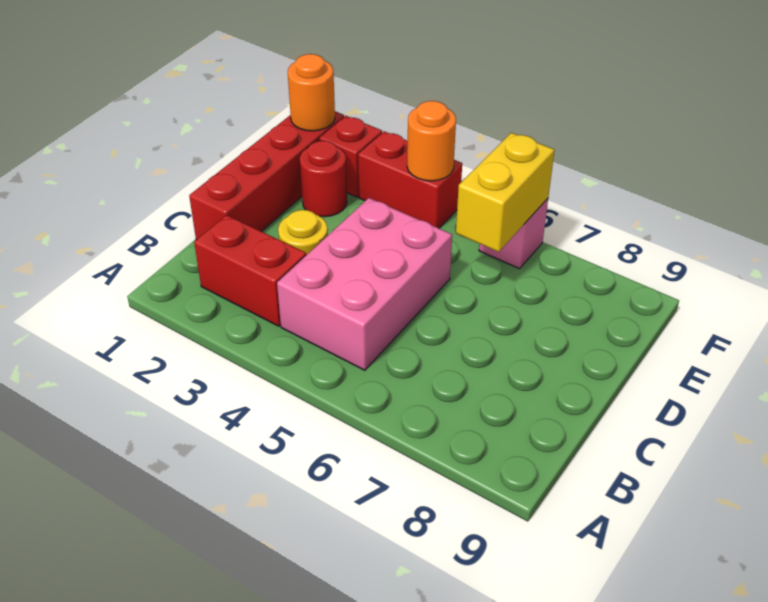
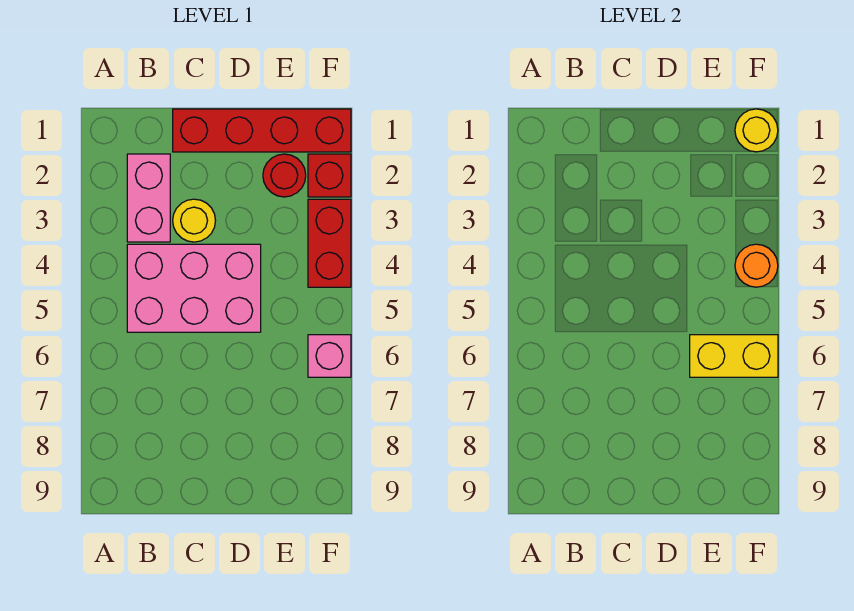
red 1x2 brick [194,215,306,326] -> pink 1x2 brick [127,154,170,242]
orange 1x1 round brick [288,54,335,131] -> yellow 1x1 round brick [735,109,778,152]

